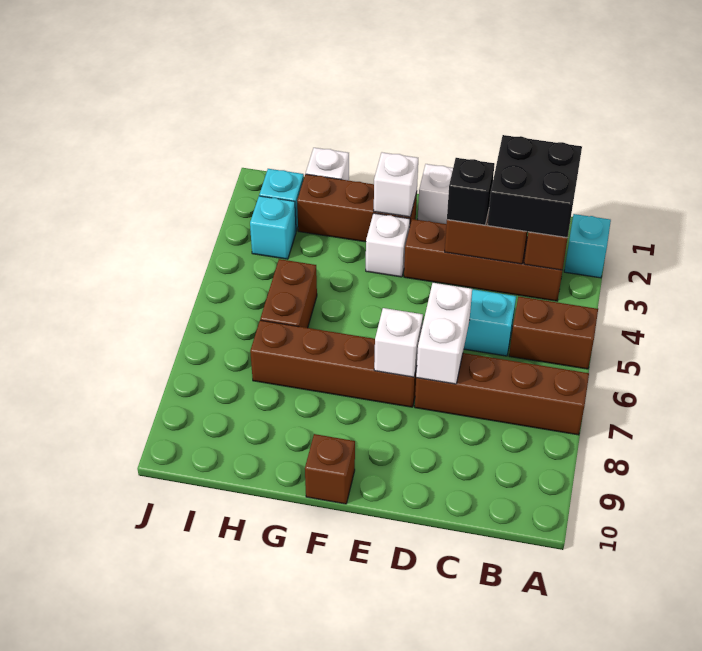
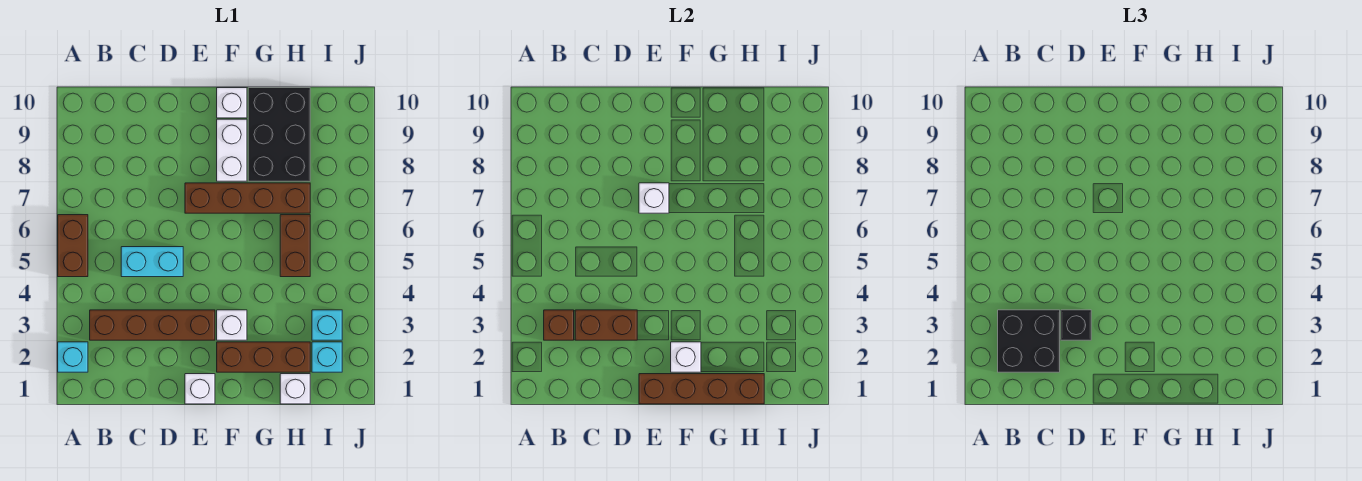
brown 1x2 brick [509,297,598,369] -> brown 1x2 brick turned to [58,215,88,277]
brown 1x4 brick [415,353,589,435] -> brown 1x4 brick moved to [639,374,764,404]
white 1x2 brick [416,283,472,384] -> white 1x2 brick moved to [217,119,247,181]
brown 1x1 brick [305,434,355,504] -> white 1x1 brick [217,88,247,118]
none -> black 2x3 brick [248,88,310,181]

